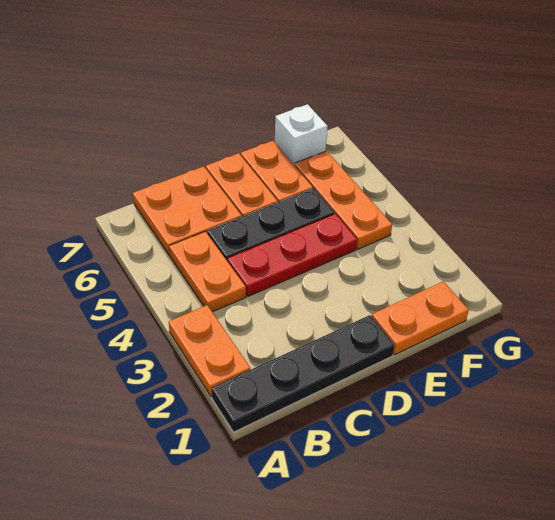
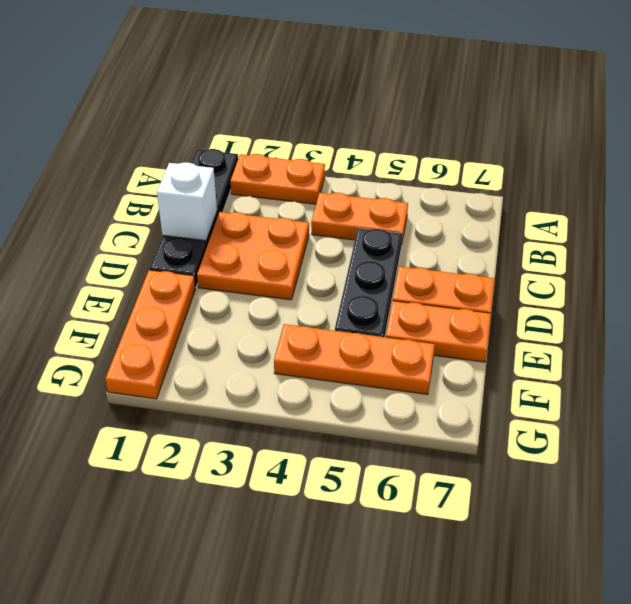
orange 2x2 plate [133,166,242,255] -> orange 2x2 plate moved to [197,212,309,300]
red 1x3 plate [228,214,357,296] -> none
orange 1x2 plate [372,281,469,355] -> orange 1x3 plate [105,270,195,399]
white 1x1 brick [275,104,328,165] -> white 1x1 brick moved to [157,163,217,241]

